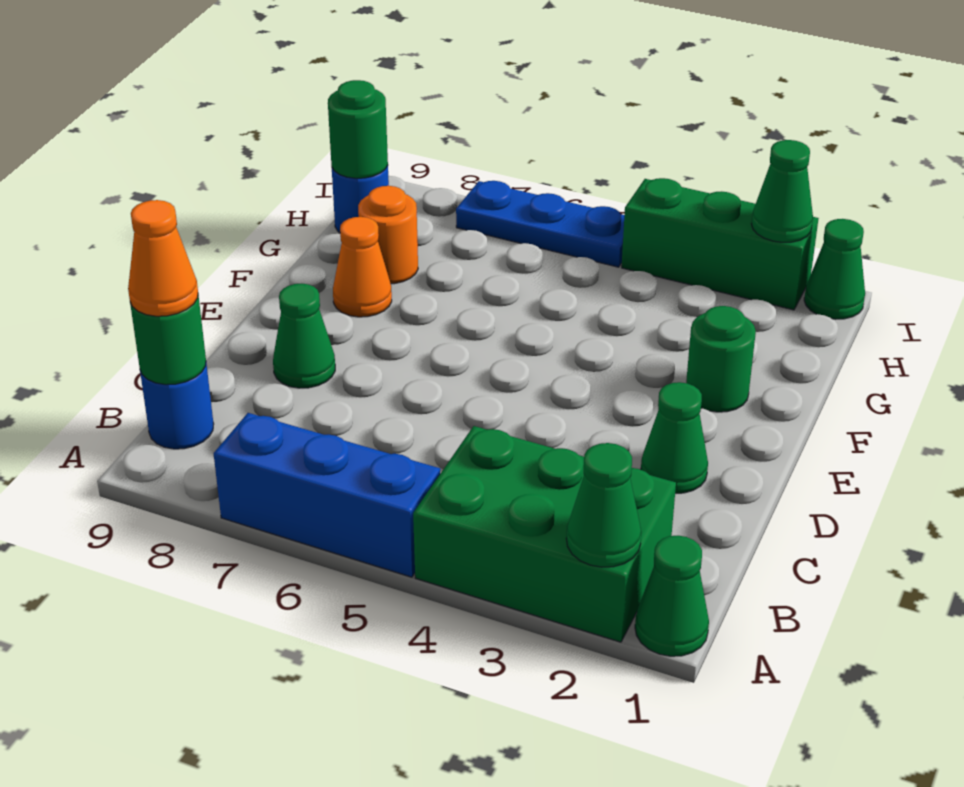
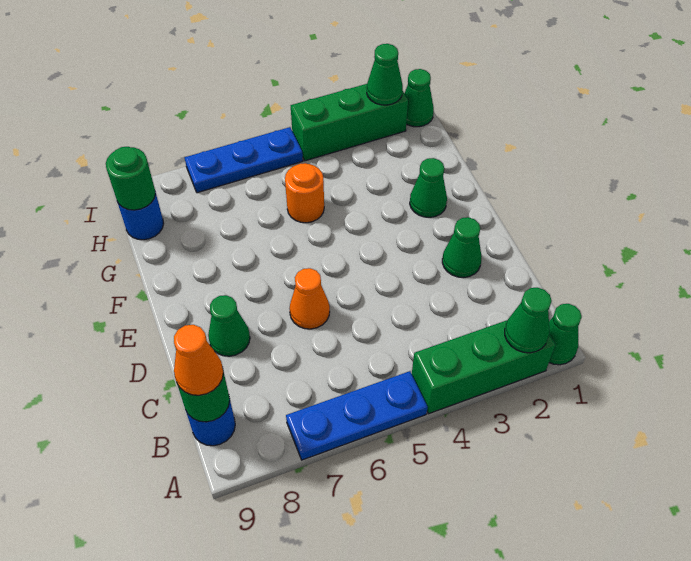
green 2x3 brick [413,426,676,642] -> green 1x3 brick [412,320,556,414]
blue 1x3 brick [214,413,440,577] -> blue 1x3 plate [286,371,428,460]
green 1x1 round brick [686,306,756,412] -> green 1x1 cone [410,158,447,217]
orange 1x1 cone [333,217,392,317] -> orange 1x1 cone moved to [290,268,330,329]
orange 1x1 round brick [358,186,418,284] -> orange 1x1 round brick moved to [285,163,324,223]

